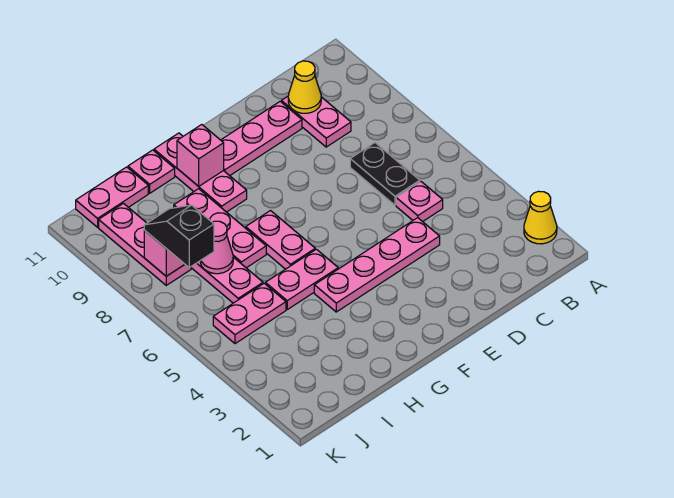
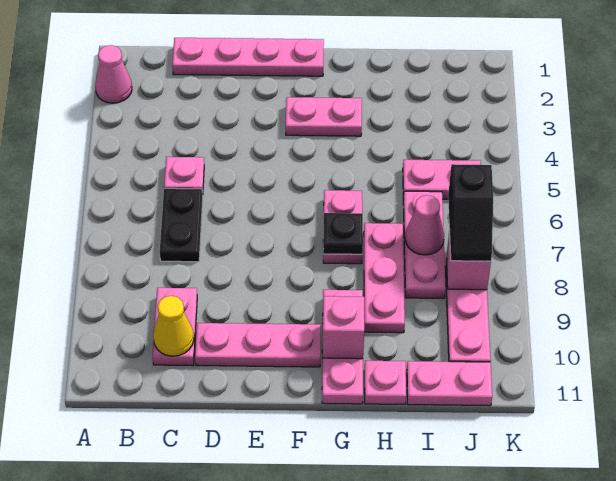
yellow 1x1 cone [524,191,557,244] -> pink 1x1 cone [95,45,132,103]
pink 1x4 plate [314,218,440,312] -> pink 1x4 plate moved to [172,38,324,76]
pink 1x2 plate [265,249,338,309] -> pink 1x2 plate moved to [286,97,362,136]
none -> black 1x1 plate [323,213,363,254]

